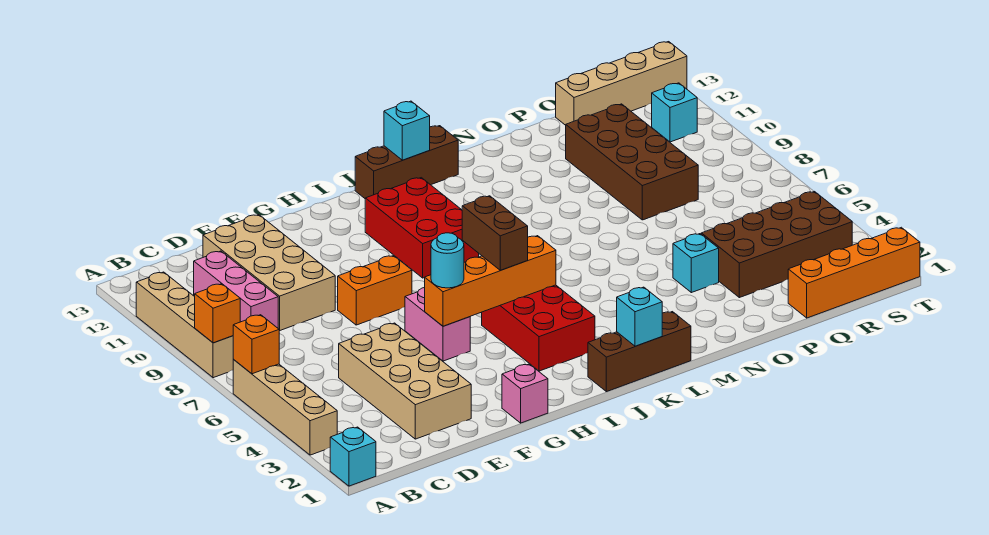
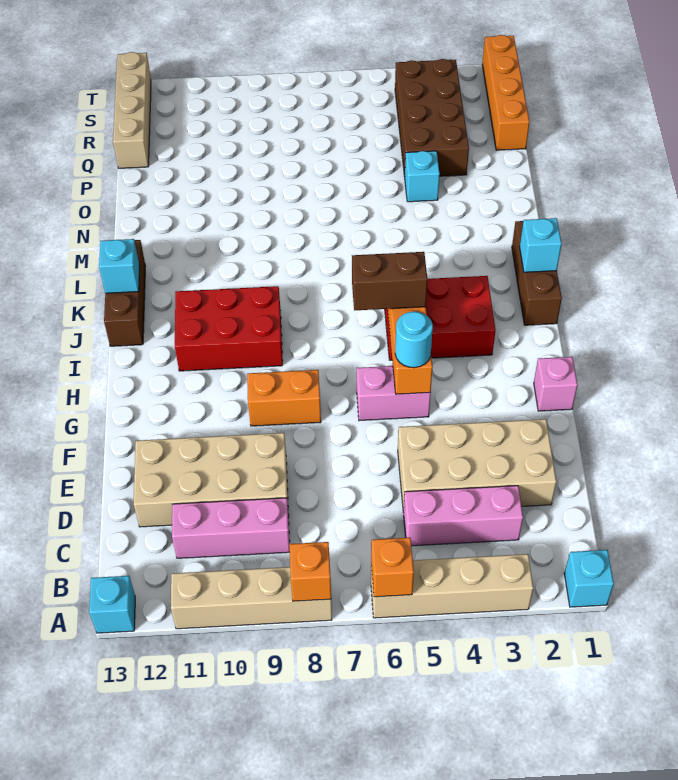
none -> pink 1x3 brick [404,486,523,546]
orange 1x2 brick [338,256,412,325] -> orange 1x2 brick turned to [247,370,321,426]
brown 2x4 brick [566,104,698,220] -> none
cyan 1x1 brick [652,83,697,142] -> cyan 1x1 brick moved to [89,576,135,633]

